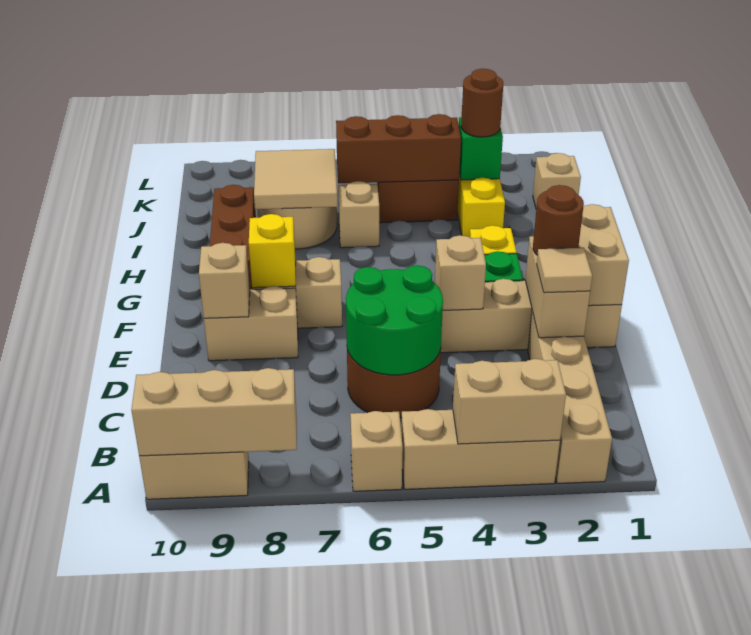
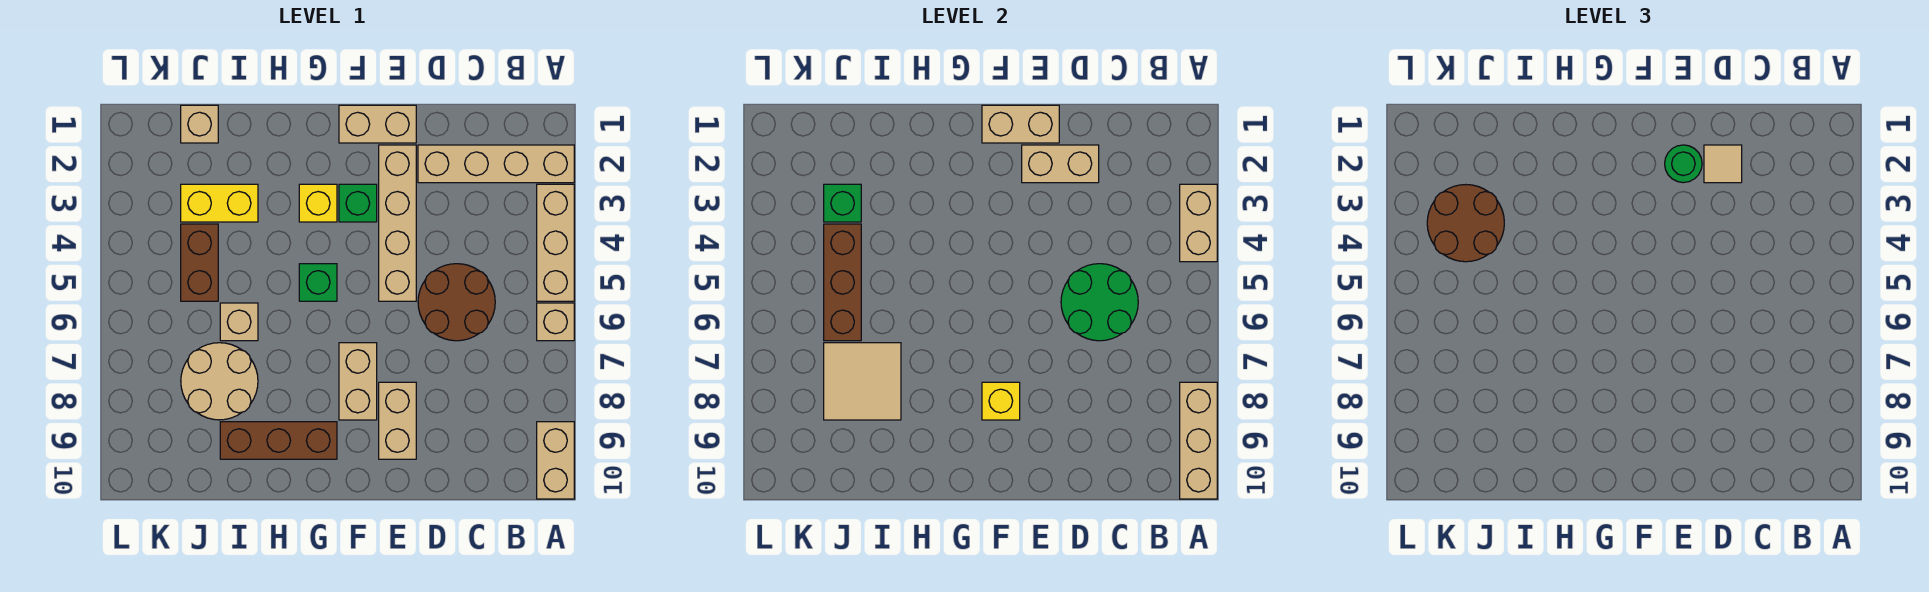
brown 1x1 round brick [533,185,584,255] -> green 1x1 round brick [1665,145,1702,183]
tan 1x1 brick [435,235,486,310] -> none
tan 1x1 brick [199,243,250,318] -> none
none -> green 1x1 brick [299,264,337,301]
brown 1x1 round brick [461,69,503,137] -> brown 2x2 round brick [1427,185,1504,262]

